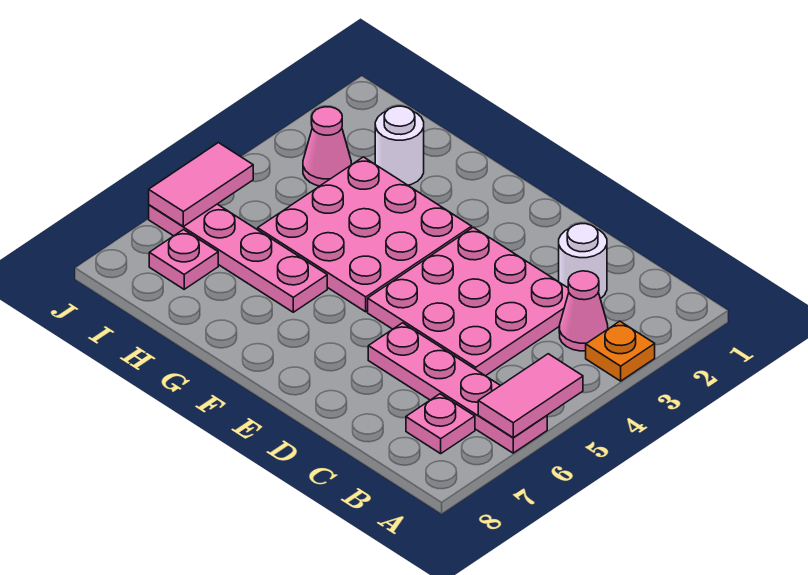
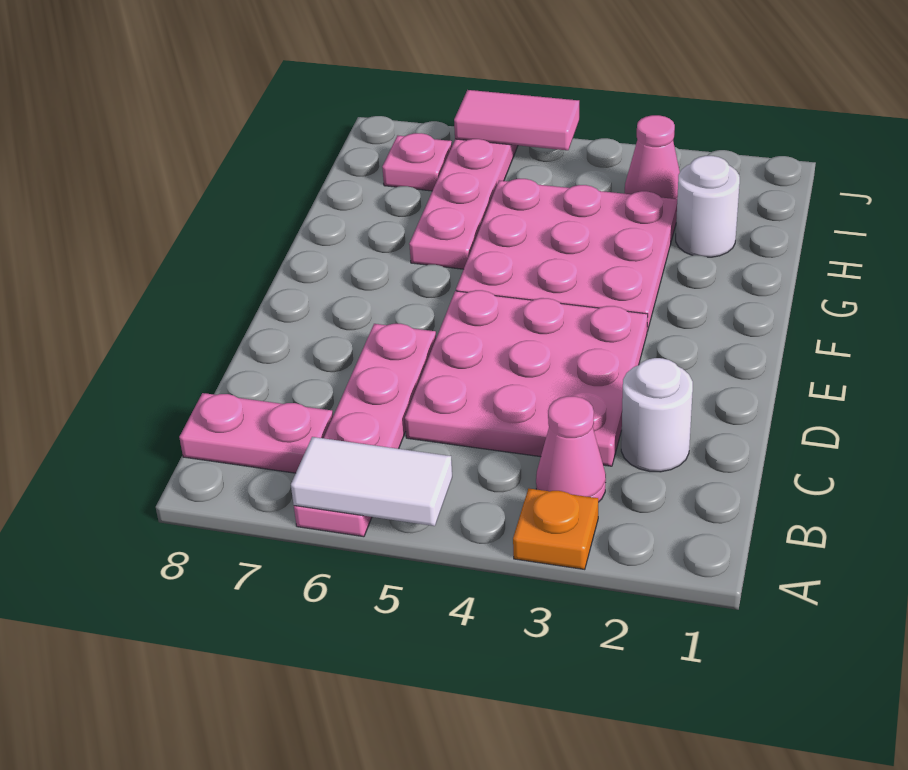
pink 1x2 tile [478,354,583,437] -> white 1x2 tile [291,437,452,526]
pink 1x1 plate [406,394,475,454] -> pink 1x2 plate [179,393,333,473]

